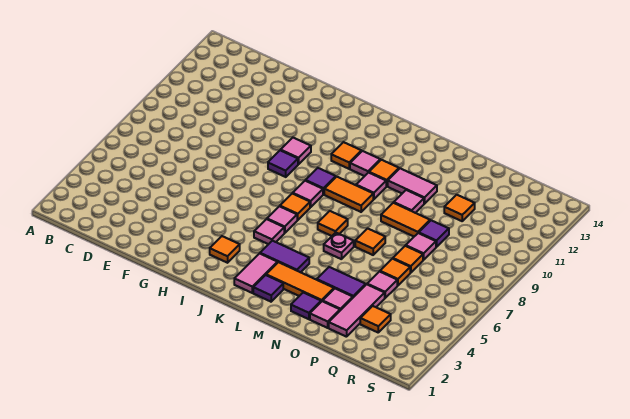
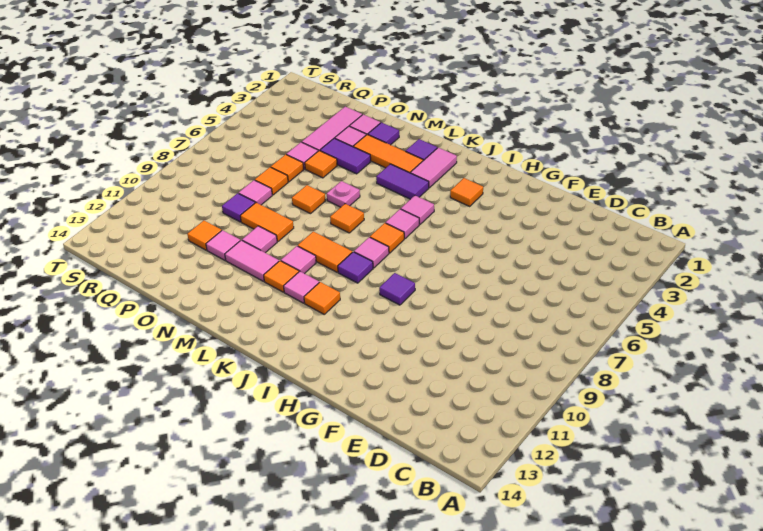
pink 1x1 tile [281,138,311,164] -> pink 1x1 tile moved to [206,230,240,260]
orange 1x1 tile [360,306,391,332] -> orange 1x1 tile moved to [305,151,337,178]

